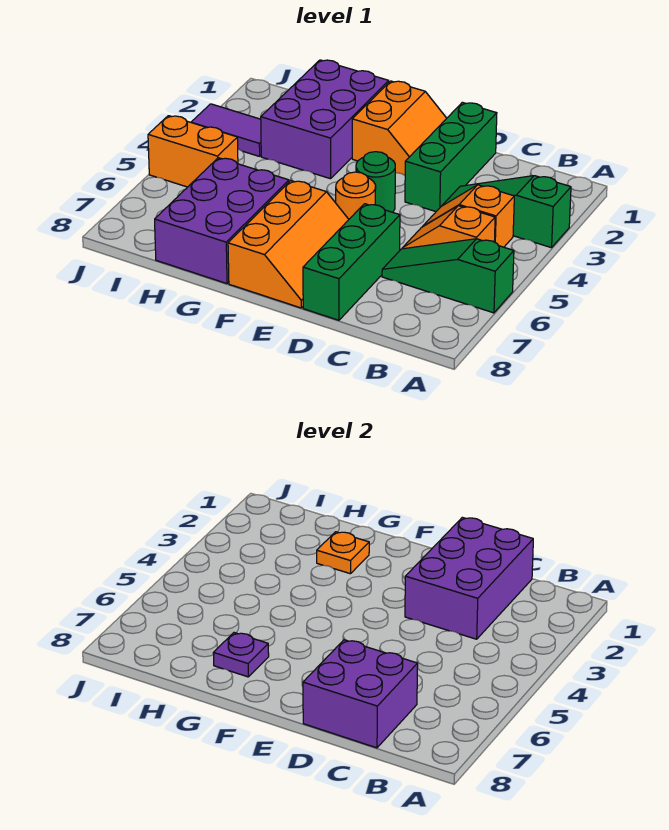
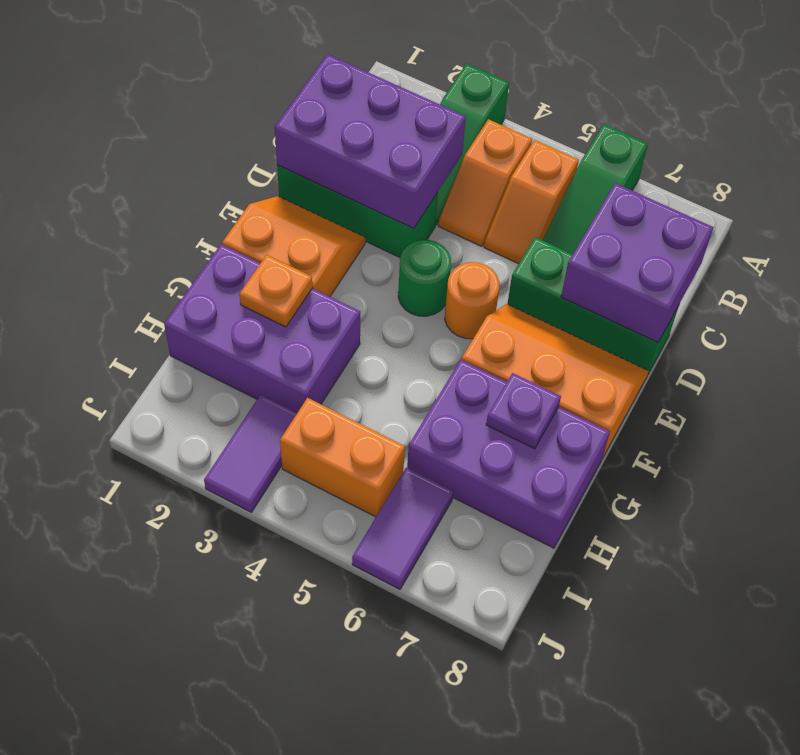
orange 1x2 brick [148,116,238,187] -> orange 1x2 brick turned to [280,398,405,517]
none -> purple 1x2 tile [352,467,453,589]

